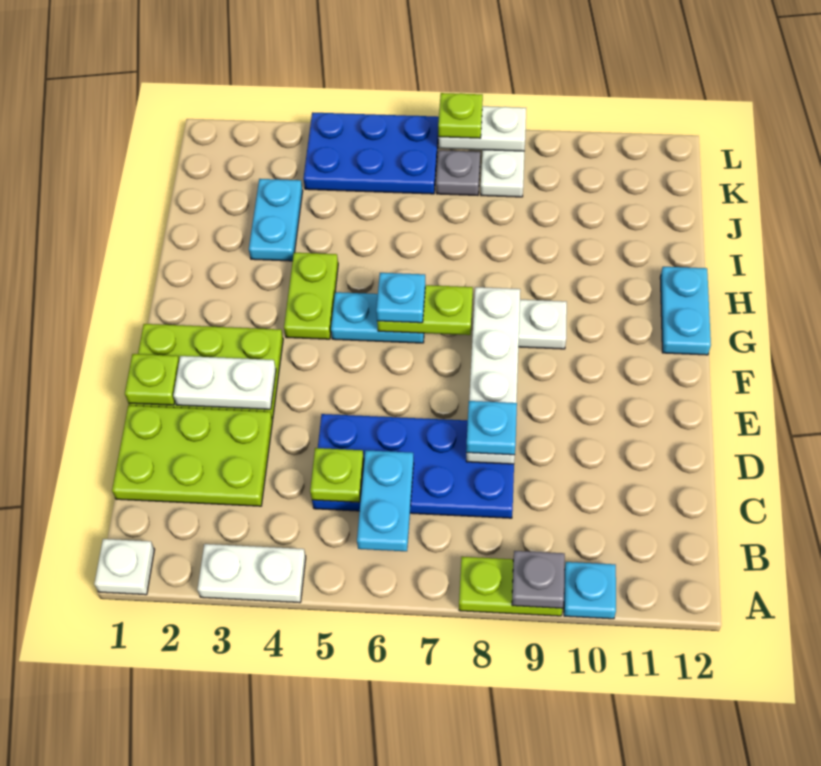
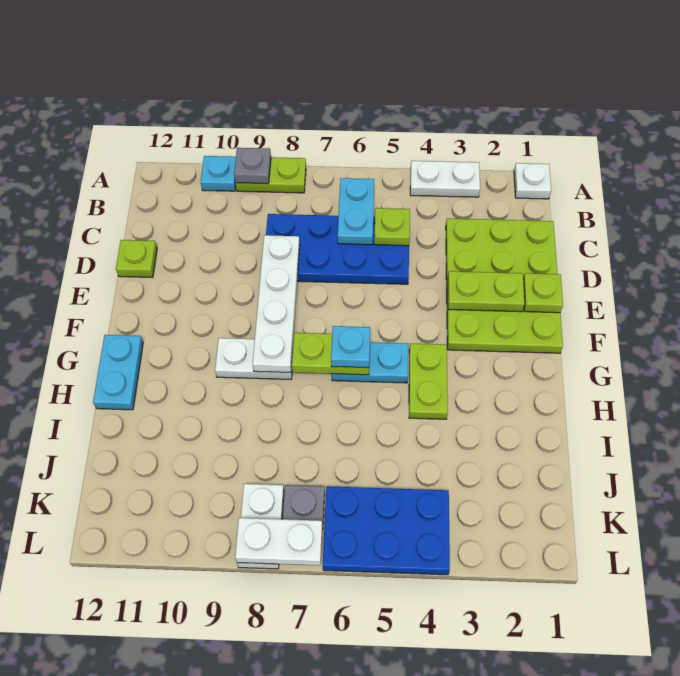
cyan 1x1 plate [466,401,517,455] -> none
white 1x2 plate [173,356,276,409] -> lime 1x2 plate [448,271,524,312]
cyan 1x2 plate [249,179,303,261] -> none
lime 1x1 plate [438,93,483,138] -> lime 1x1 plate moved to [116,240,157,278]

